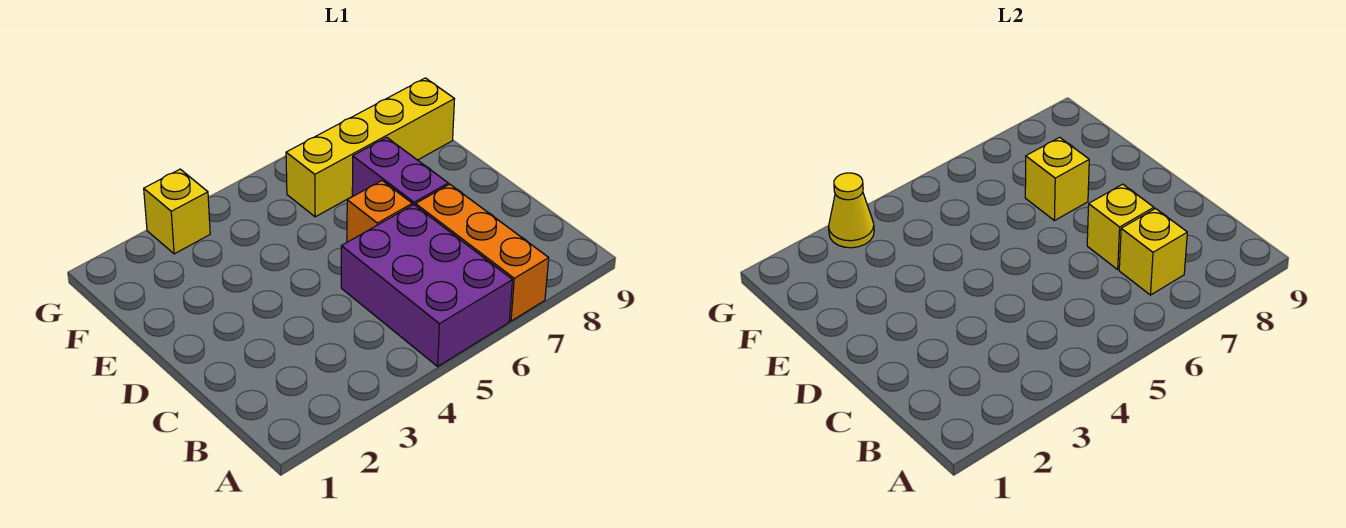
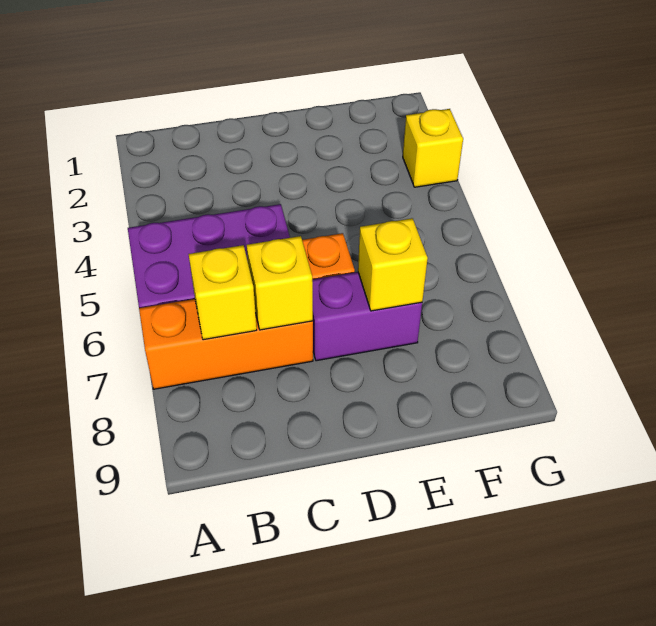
yellow 1x4 brick [286,78,455,217] -> none
yellow 1x1 cone [829,173,874,248] -> none

